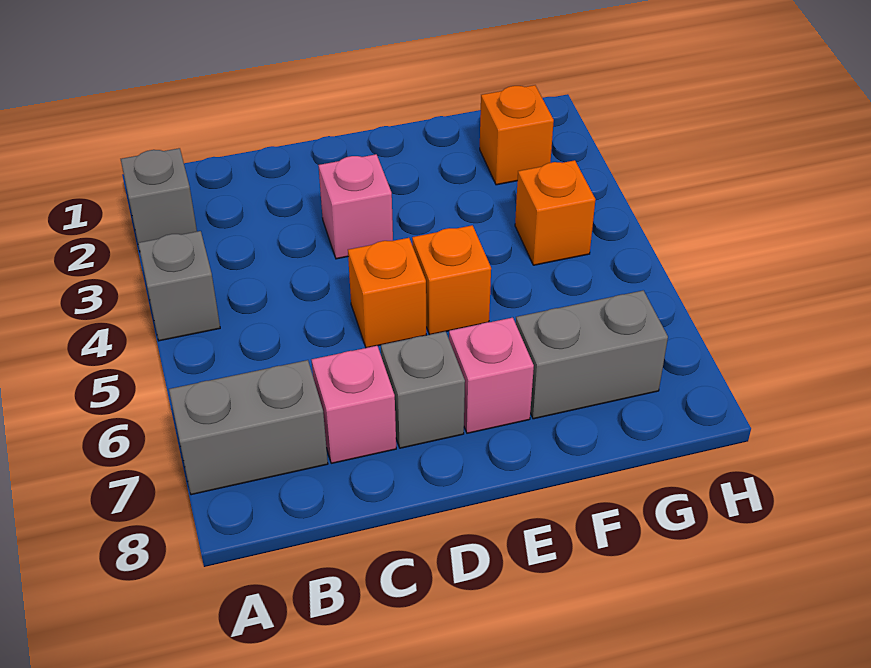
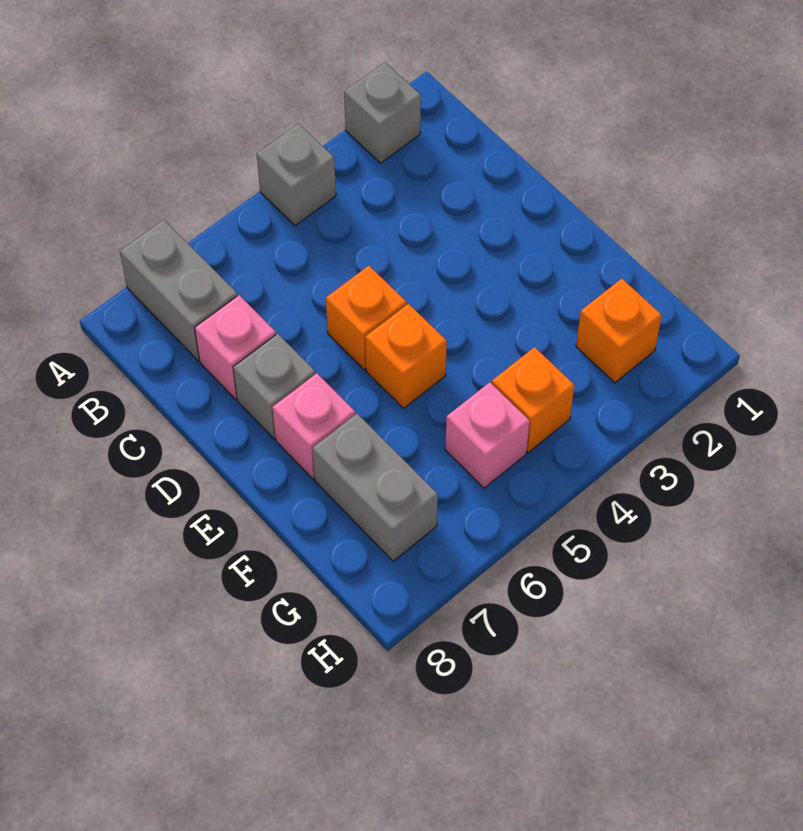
pink 1x1 brick [318,154,393,259] -> pink 1x1 brick moved to [445,382,530,488]

